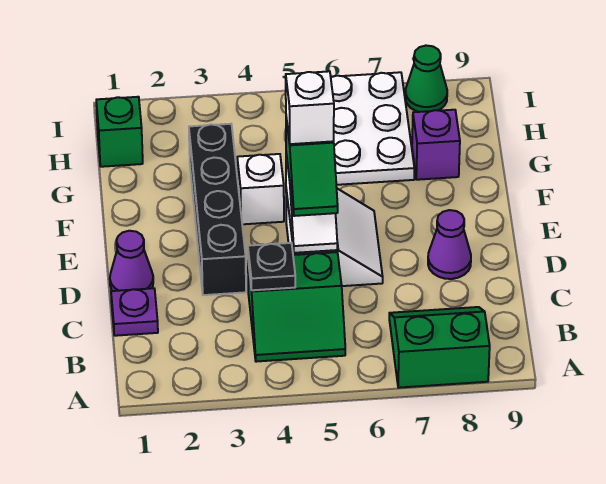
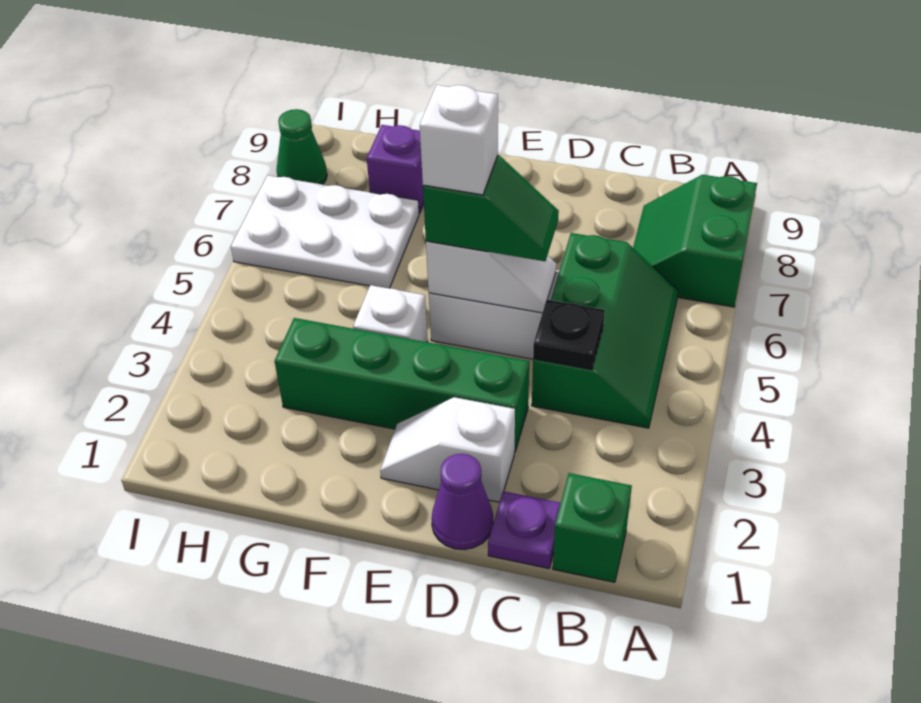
green 2x2 slope [248,252,345,362] -> green 2x3 slope [532,233,678,428]
none -> white 1x2 slope [380,397,515,502]
black 1x4 brick [189,124,246,295] -> green 1x4 brick [275,318,529,453]
purple 1x1 cone [428,210,471,279] -> none
green 1x1 brick [96,97,143,167] -> green 1x1 brick moved to [553,473,632,582]

